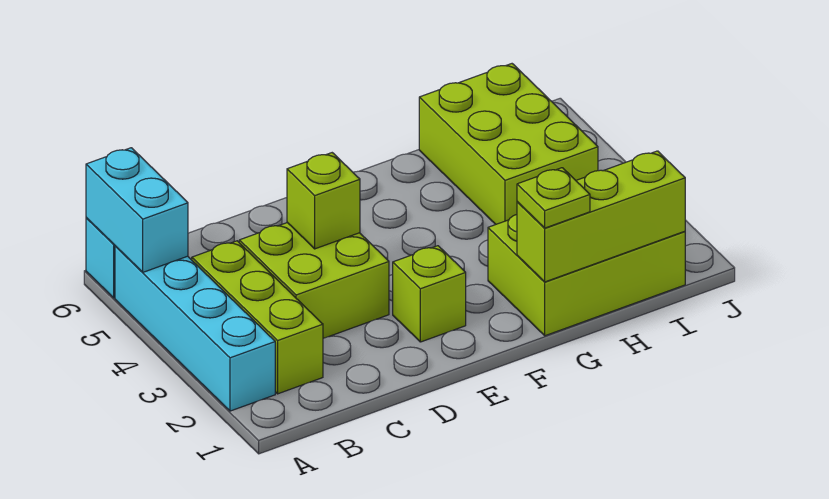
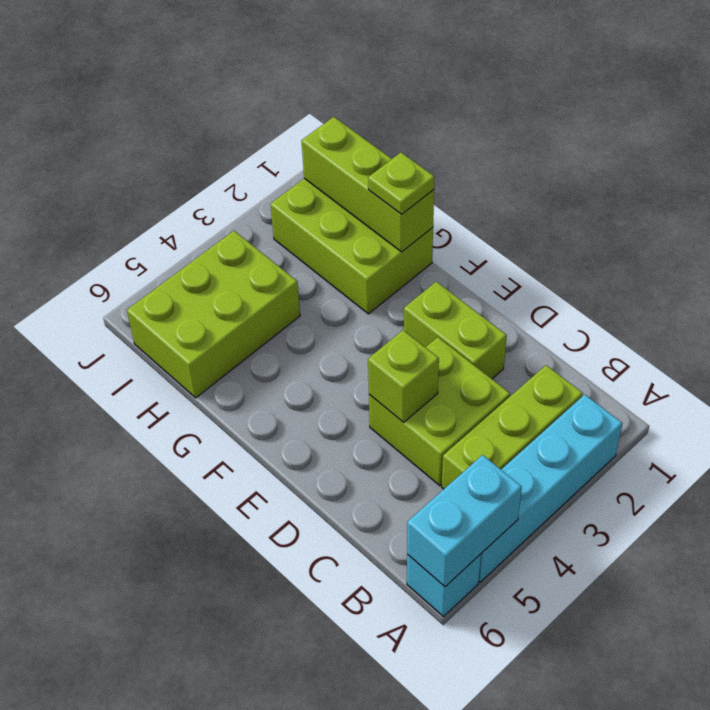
lime 1x1 brick [393,246,466,342] -> lime 1x2 brick [404,282,507,379]

